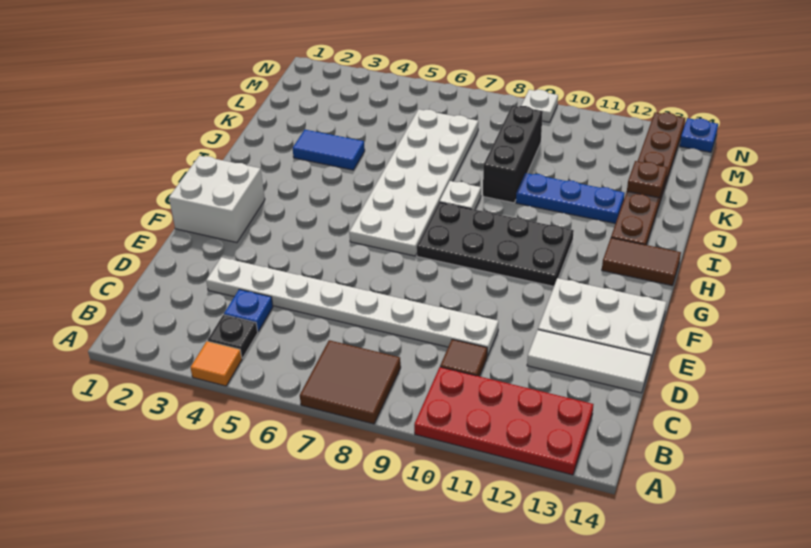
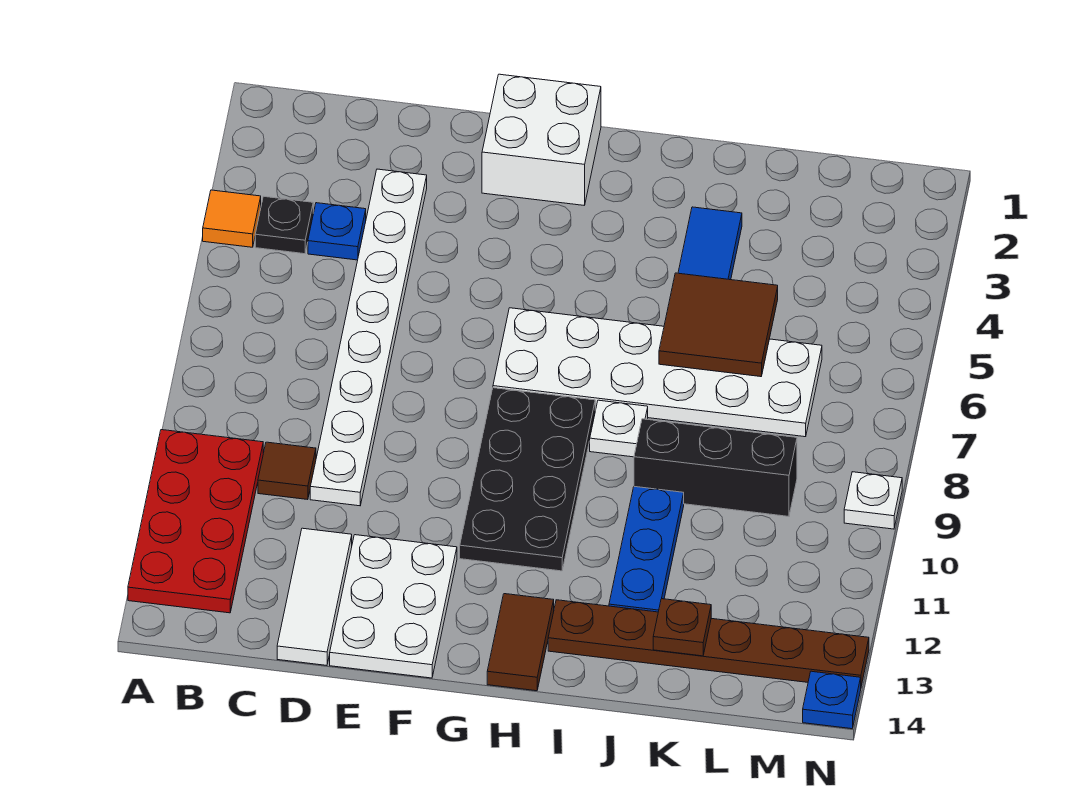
brown 2x2 tile [300,340,401,424] -> brown 2x2 tile moved to [659,273,778,377]

